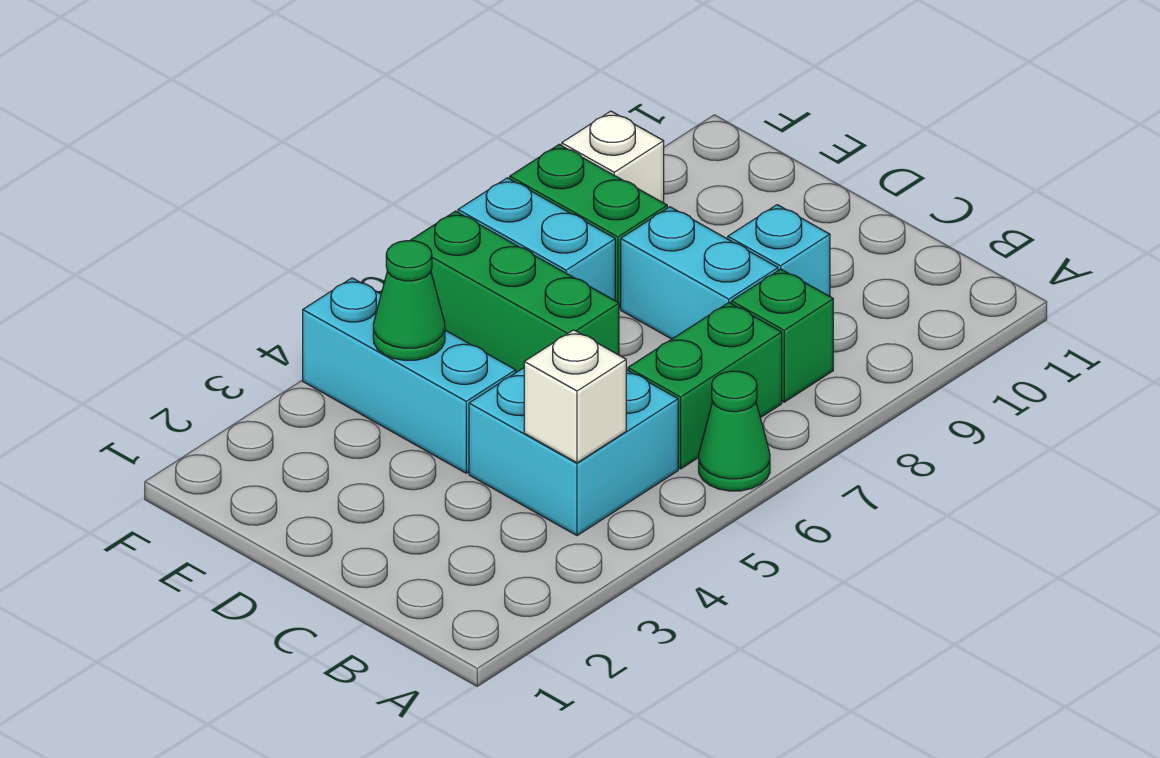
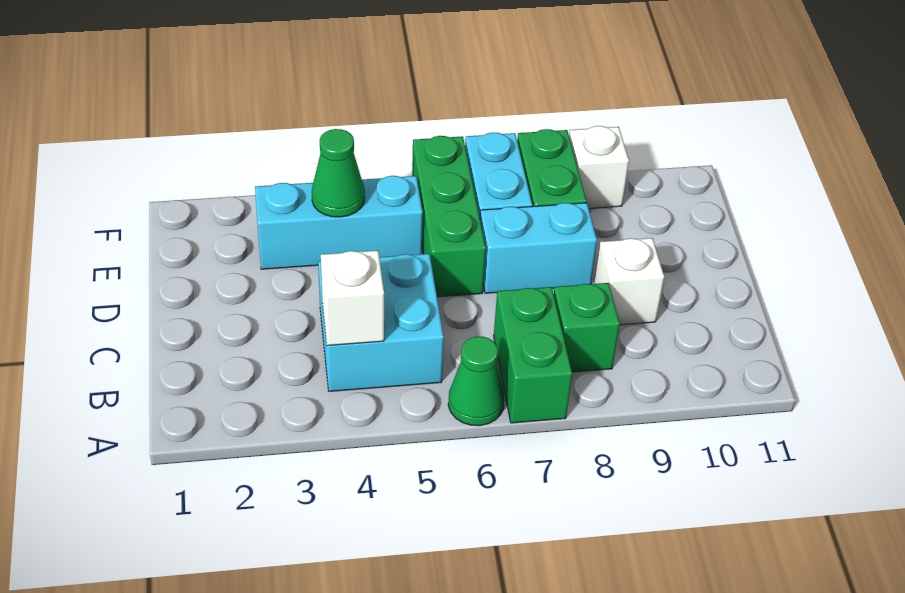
green 1x2 brick [628,303,782,469] -> green 1x2 brick turned to [494,287,572,423]
cyan 1x2 brick [621,207,778,339] -> cyan 1x2 brick turned to [480,203,597,293]
cyan 1x1 brick [728,205,830,296] -> white 1x1 brick [594,238,664,325]
cyan 1x3 brick [303,278,516,473] -> cyan 1x3 brick turned to [255,176,423,269]

